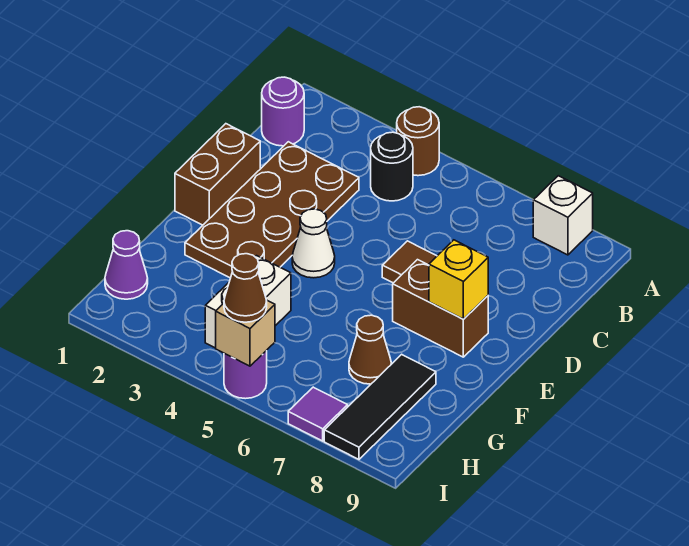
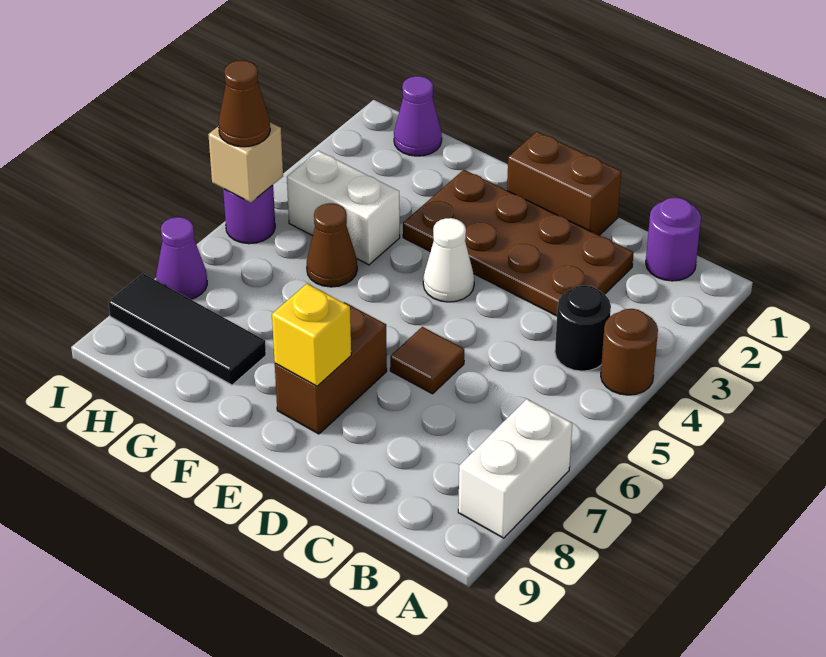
white 1x1 brick [533,176,593,255] -> white 1x2 brick [458,399,572,538]
brown 1x1 cone [349,315,391,384] -> brown 1x1 cone moved to [307,203,357,287]
purple 1x1 tile [288,387,348,441] -> purple 1x1 cone [156,217,207,299]

